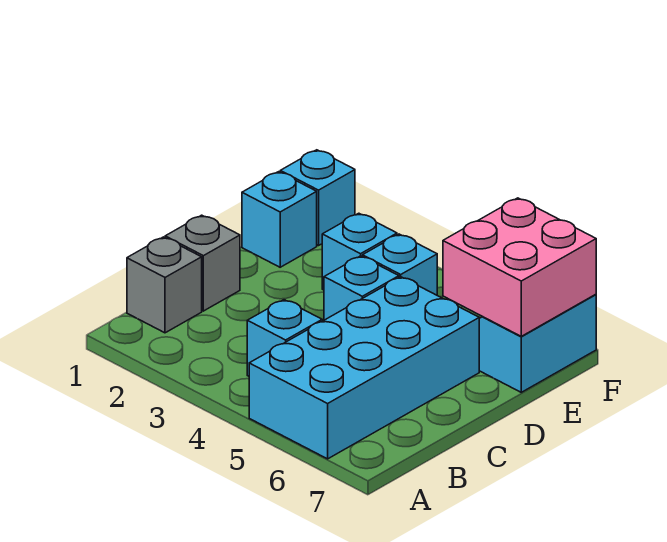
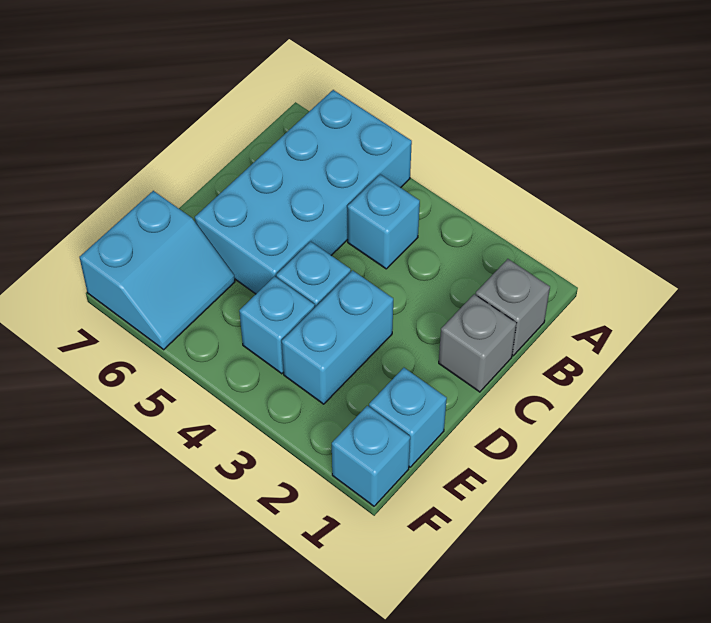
cyan 1x1 brick [322,213,397,290] -> cyan 1x2 brick [282,270,393,404]
pink 2x2 brick [443,198,596,336] -> none

